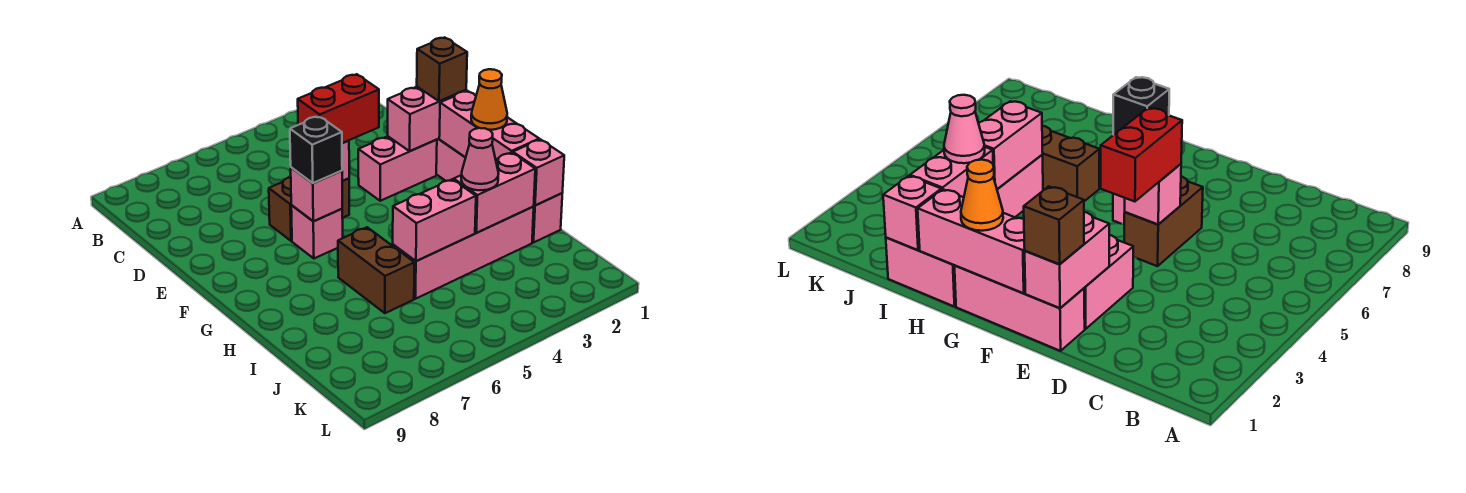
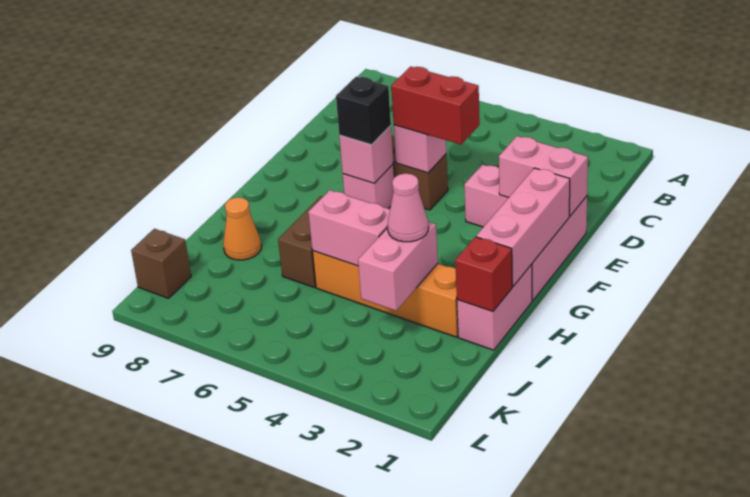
brown 1x1 brick [417,37,467,101] -> brown 1x1 brick moved to [131,229,191,298]
orange 1x1 cone [471,69,507,130] -> orange 1x1 cone moved to [223,197,261,260]
pink 1x1 brick [513,139,564,206] -> red 1x1 brick [455,237,512,311]
pink 1x4 brick [393,207,534,299] -> orange 1x4 brick [312,251,458,337]
pink 1x2 brick [454,152,535,233] -> pink 1x2 brick turned to [358,222,438,311]

